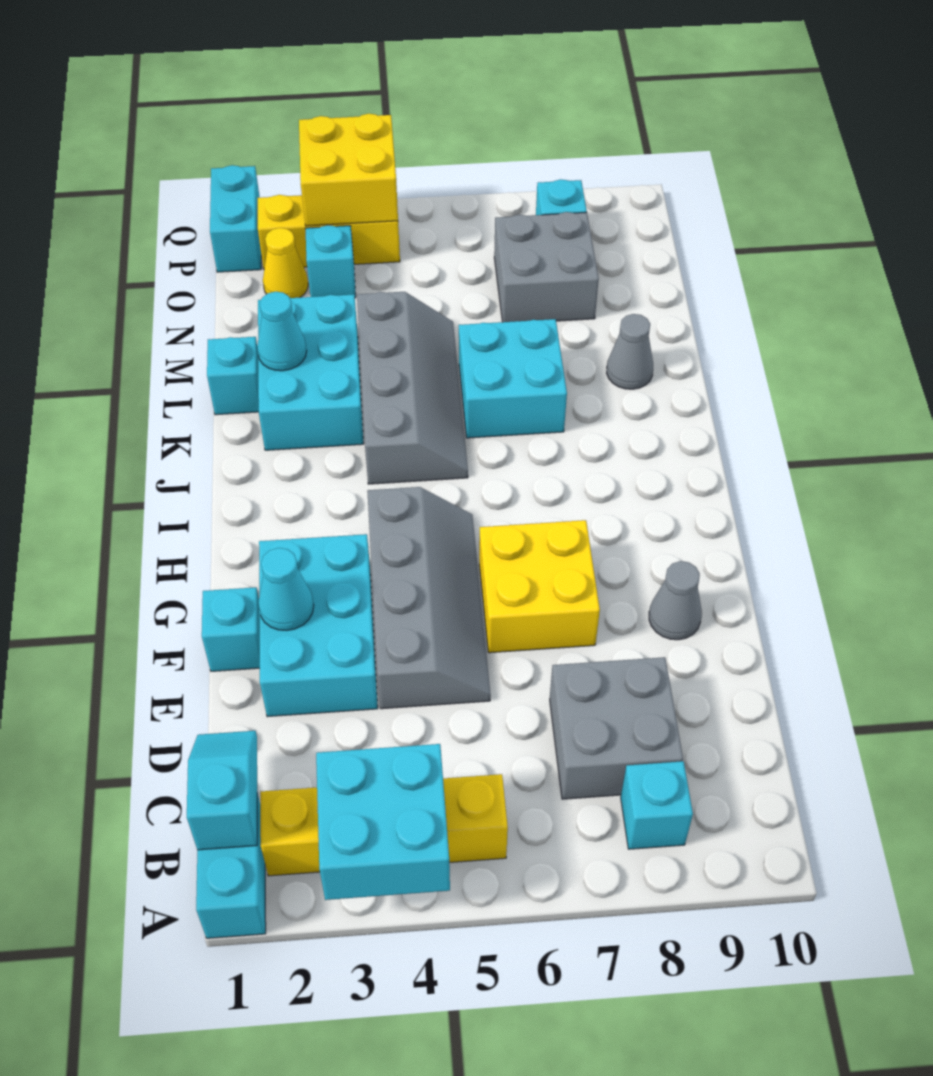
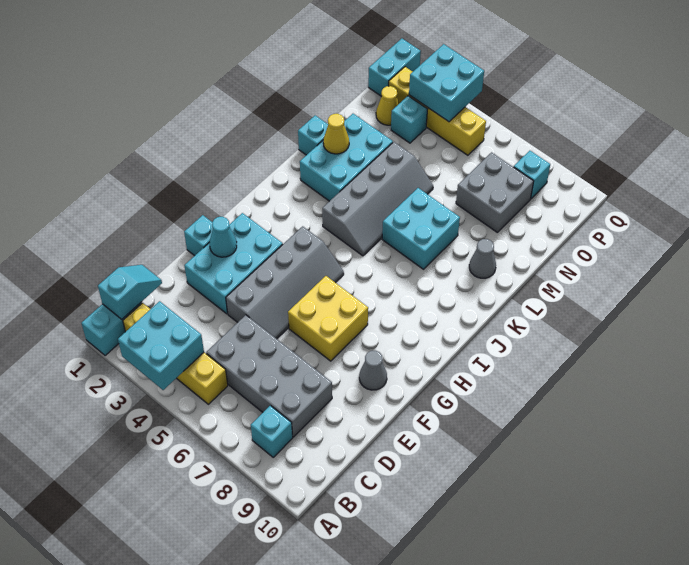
grey 2x2 brick [550,657,683,799] -> grey 2x4 brick [206,315,332,437]
cyan 1x1 cone [257,292,307,371] -> yellow 1x1 cone [323,114,349,154]
yellow 1x3 brick [258,195,400,269] -> yellow 1x4 brick [389,67,486,155]
yellow 2x2 brick [299,114,398,226] -> cyan 2x2 brick [409,44,484,122]

